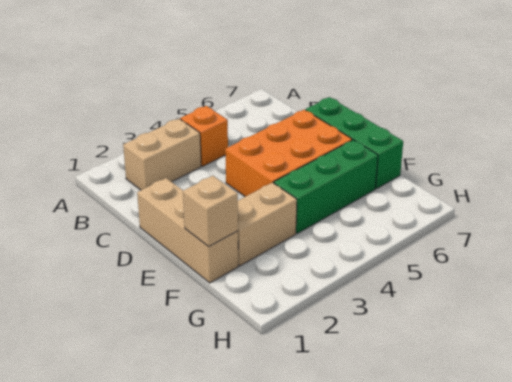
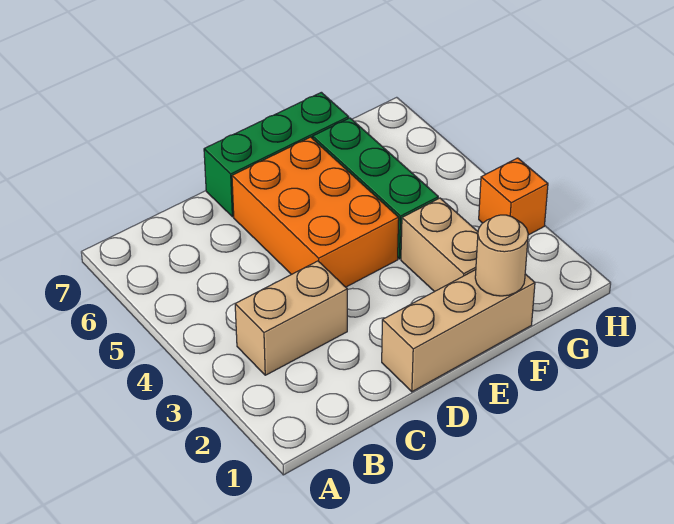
tan 1x2 brick [123,119,201,190] -> tan 1x2 brick turned to [235,261,347,375]
orange 1x1 brick [180,106,228,166] -> orange 1x1 brick moved to [479,158,548,235]
tan 1x1 brick [183,176,238,247] -> tan 1x1 round brick [475,215,528,296]

